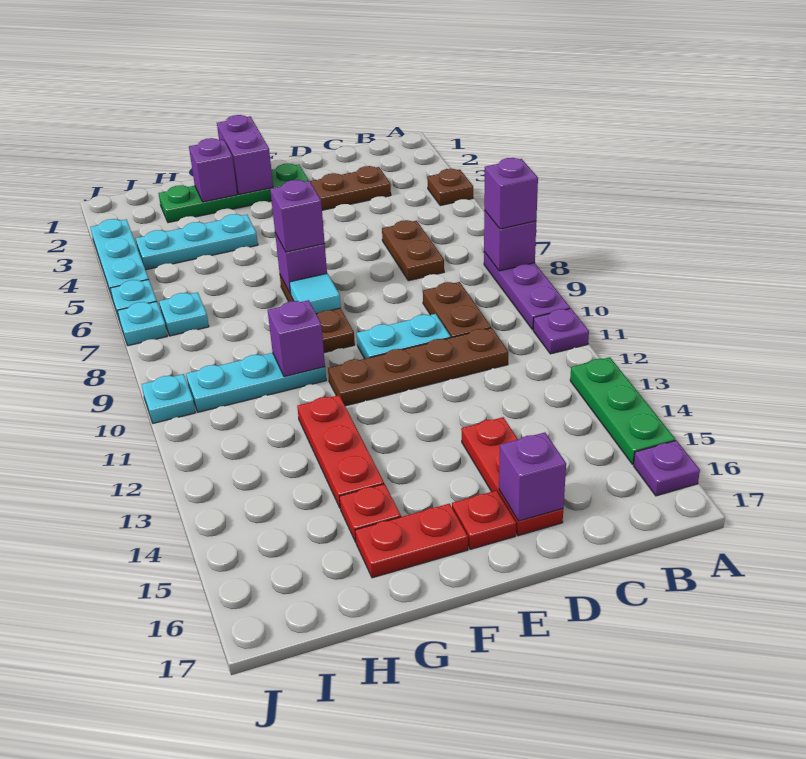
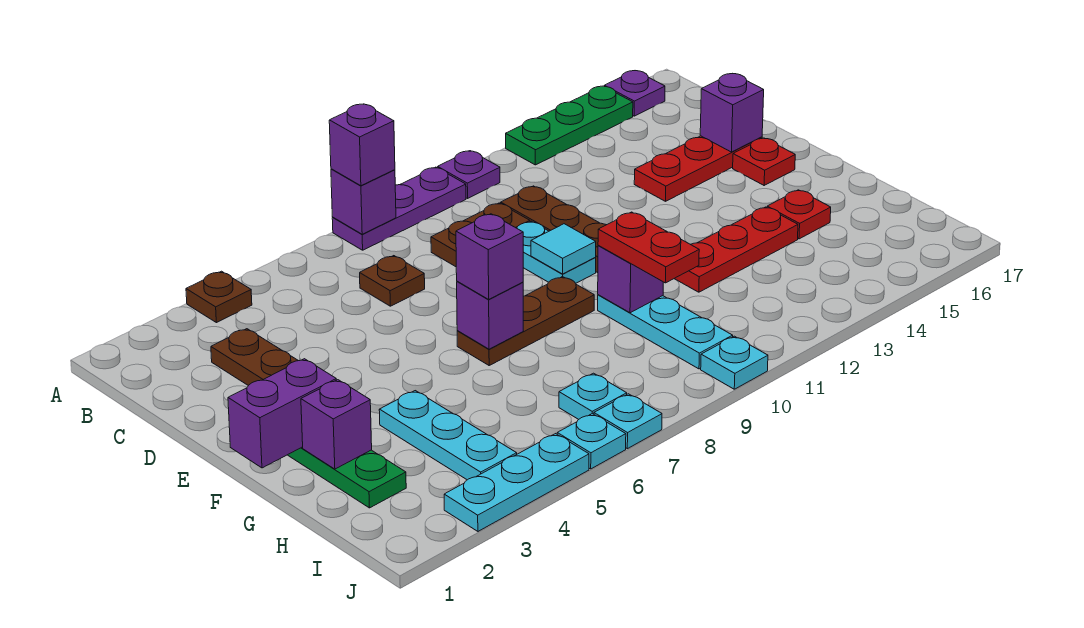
brown 1x2 plate [382,220,444,281] -> brown 1x1 plate [360,256,425,306]
cyan 1x1 tile [289,273,341,314] -> cyan 1x1 tile moved to [531,224,596,274]
red 1x2 plate [355,504,468,578] -> red 1x2 plate moved to [598,212,699,283]

